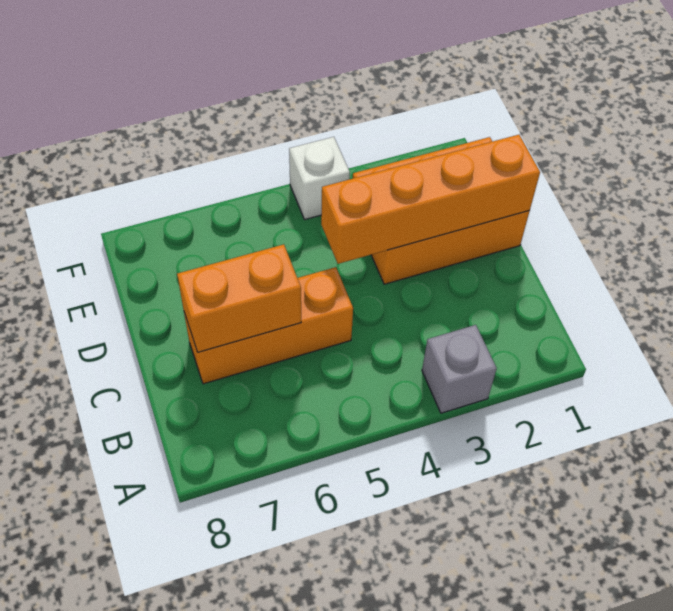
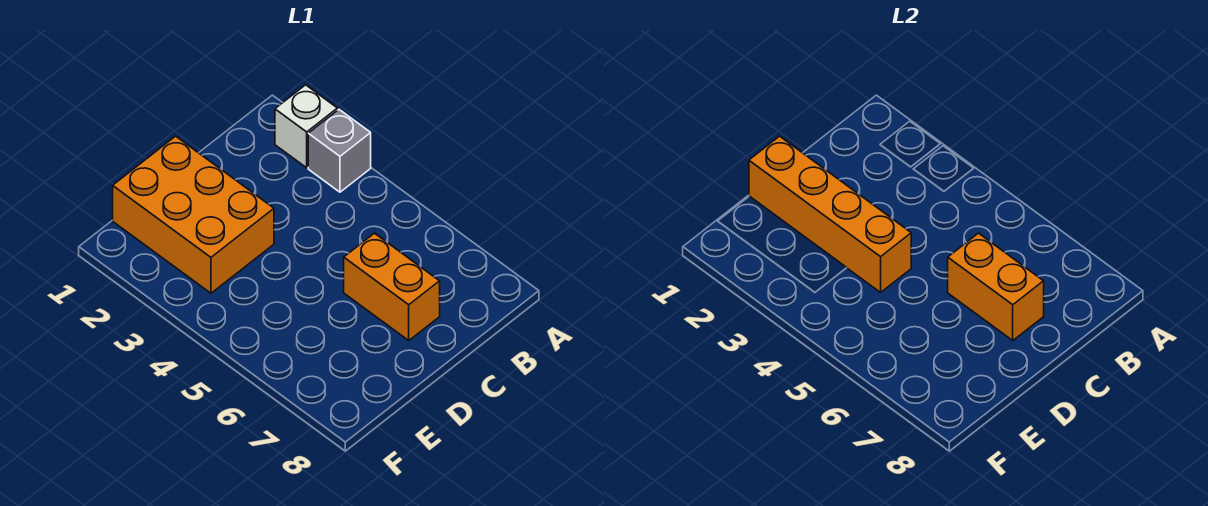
orange 1x3 brick [184,267,353,384] -> orange 1x2 brick [344,233,440,340]
white 1x1 brick [289,137,350,220] -> white 1x1 brick moved to [275,85,337,168]

